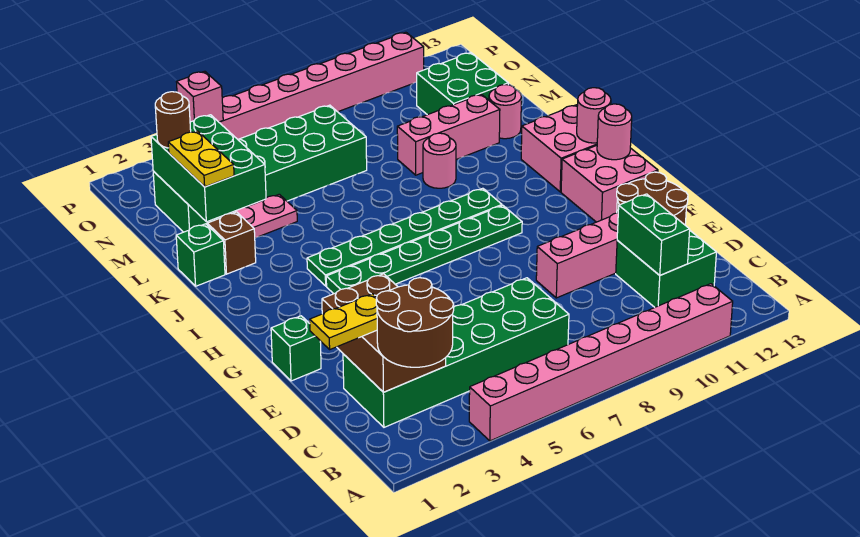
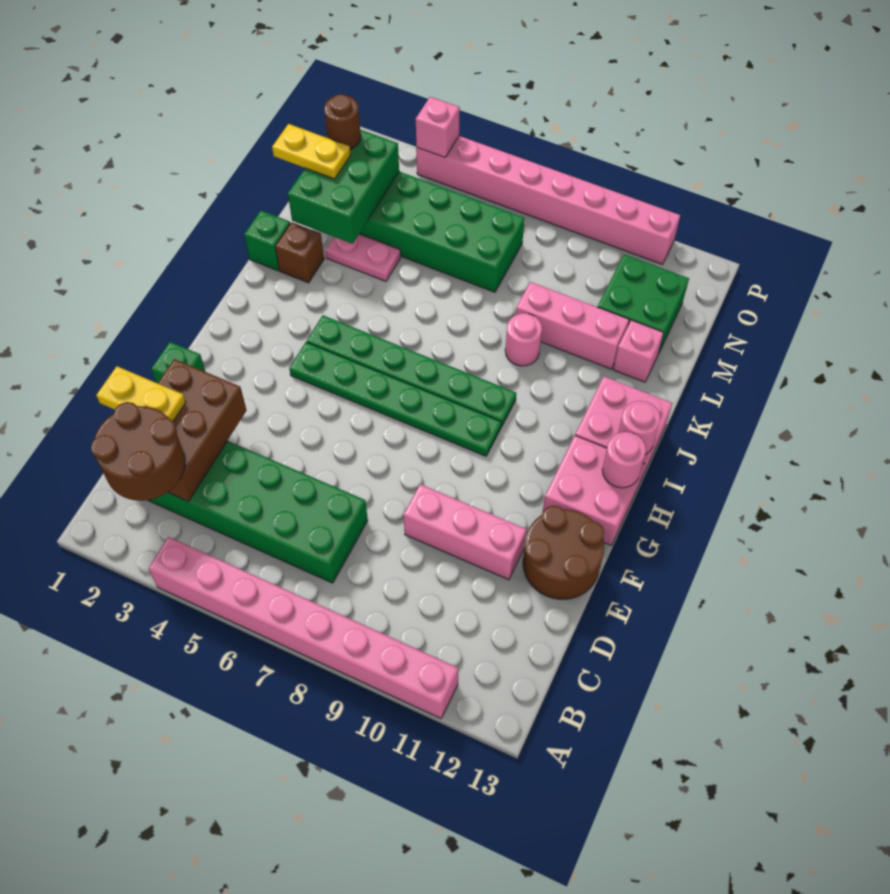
green 2x2 brick [616,231,716,307] -> none
green 1x2 brick [617,194,690,275] -> none
yellow 1x2 plate [168,131,234,187] -> yellow 1x2 plate turned to [272,124,350,179]
pink 1x1 round brick [489,84,521,139] -> pink 1x1 brick [613,320,664,382]

